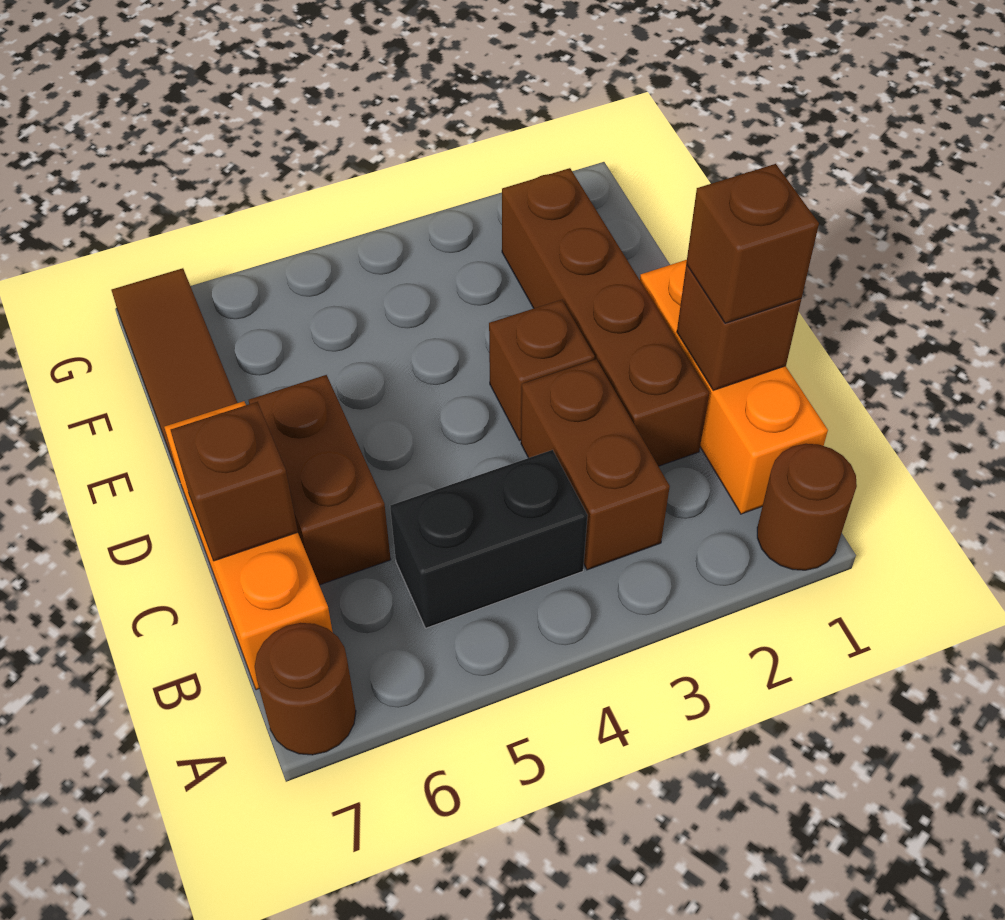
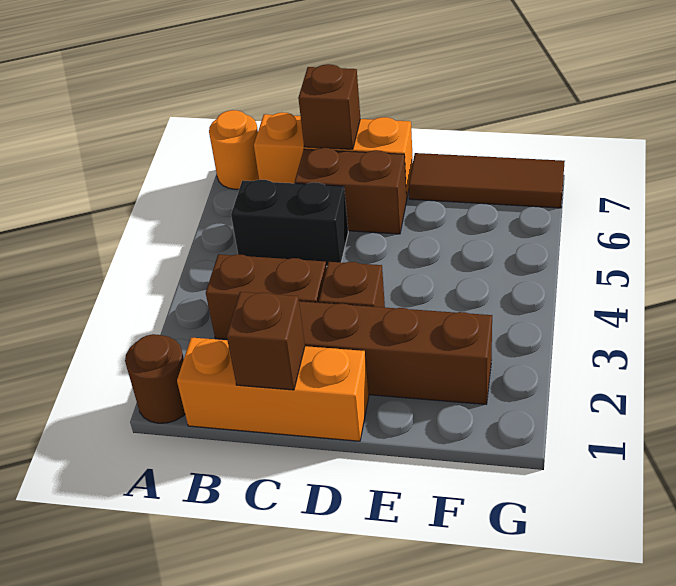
brown 1x1 round brick [255,623,356,755] -> orange 1x1 round brick [209,110,259,189]
black 1x2 brick [390,450,588,628] -> black 1x2 brick turned to [231,180,348,266]
brown 1x1 brick [686,164,819,323] -> none

